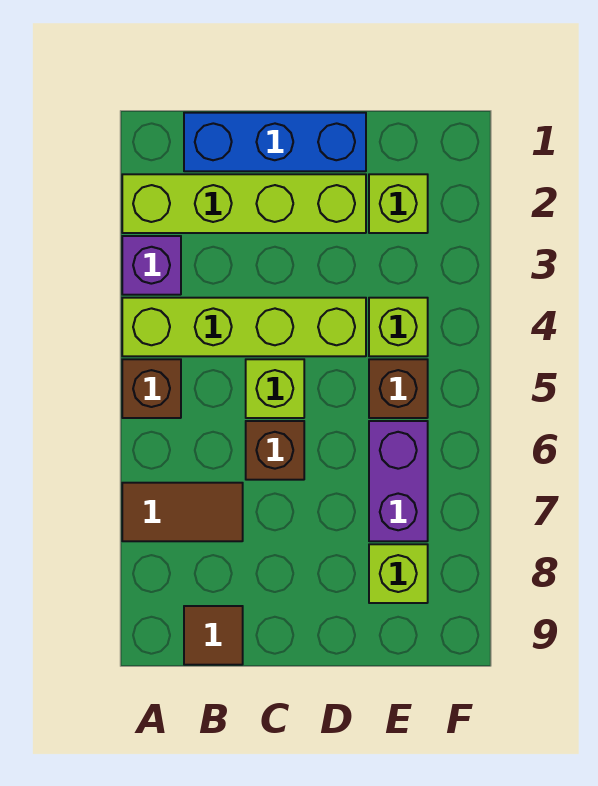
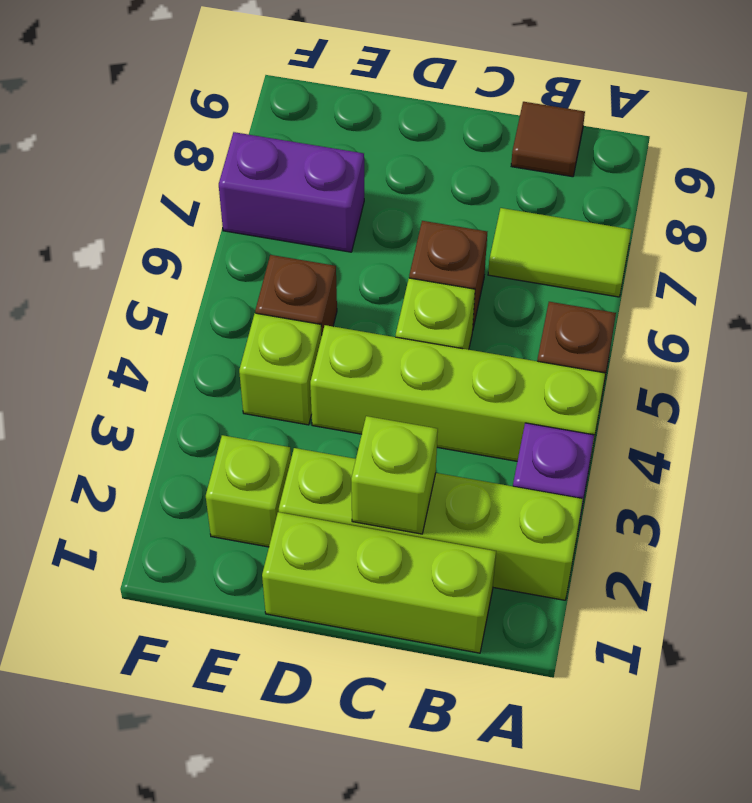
brown 1x2 tile [122,483,243,541] -> lime 1x2 tile [488,208,631,297]
blue 1x3 brick [184,113,366,171] -> lime 1x3 brick [262,512,496,653]
purple 1x2 brick [369,421,428,541] -> purple 1x2 brick turned to [219,132,364,252]
lime 1x1 brick [369,544,428,603] -> lime 1x1 brick moved to [351,416,438,534]

